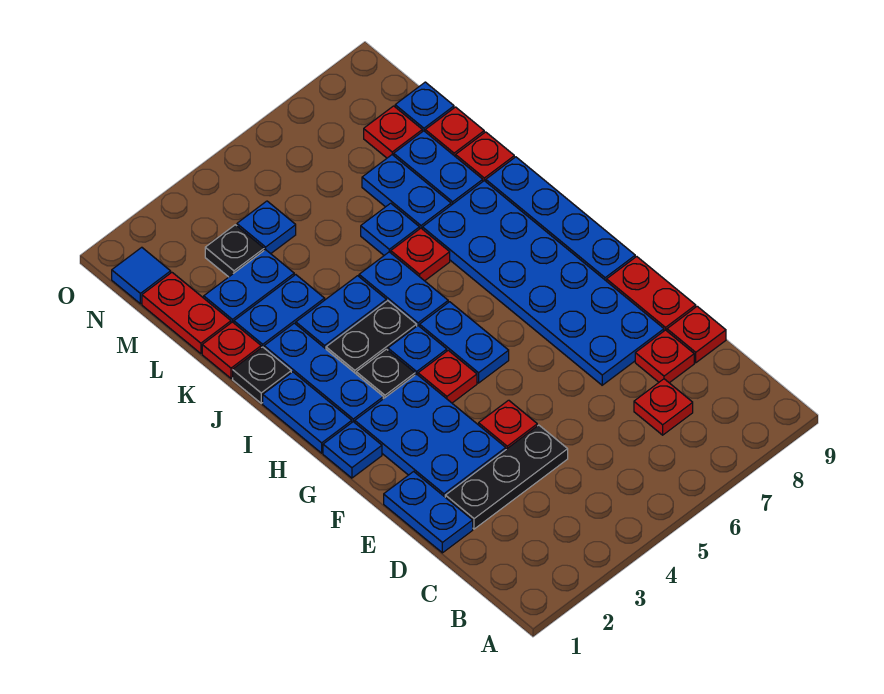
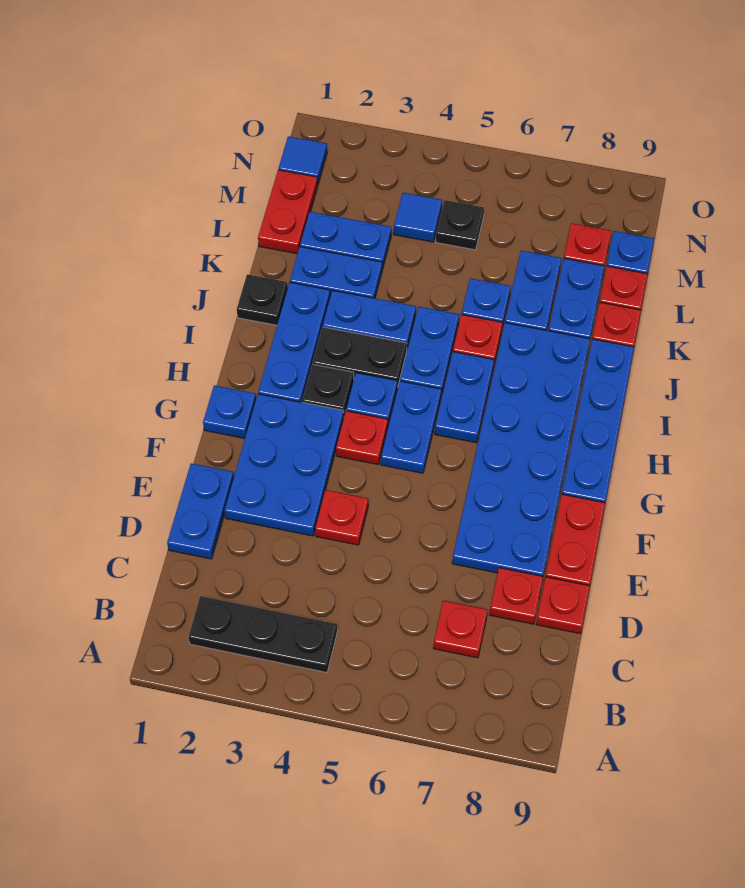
black 1x3 plate [445,425,568,529] -> black 1x3 plate moved to [188,596,337,673]
blue 1x2 plate [263,372,352,453] -> blue 1x2 plate moved to [435,352,494,443]
red 1x1 plate [202,322,261,378] -> none
black 1x1 plate [205,225,264,277] -> black 1x1 plate moved to [436,200,484,250]
blue 1x1 plate [237,201,296,254] -> blue 1x1 tile [394,193,442,242]

